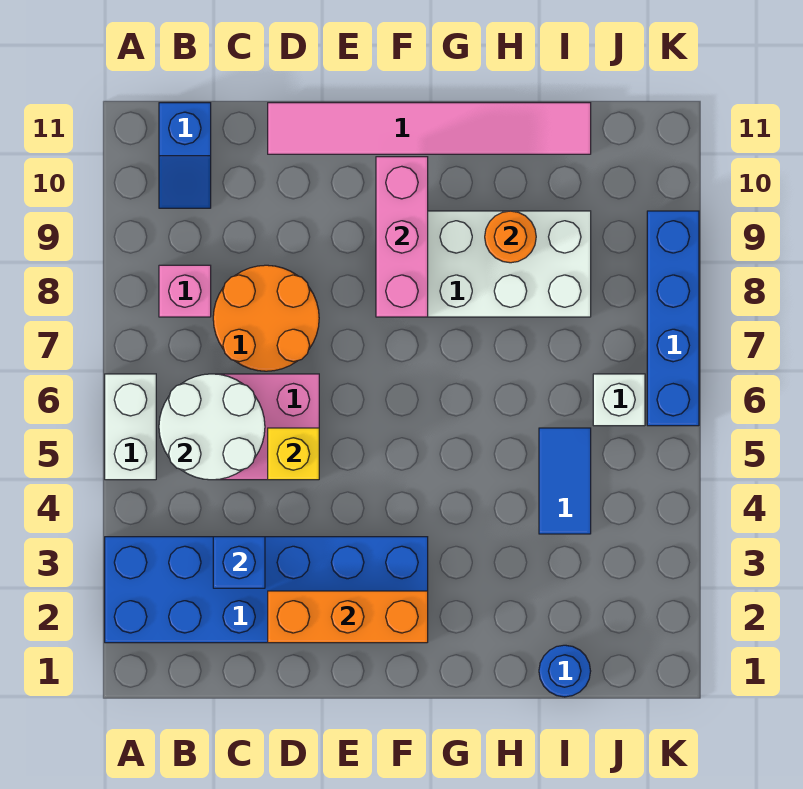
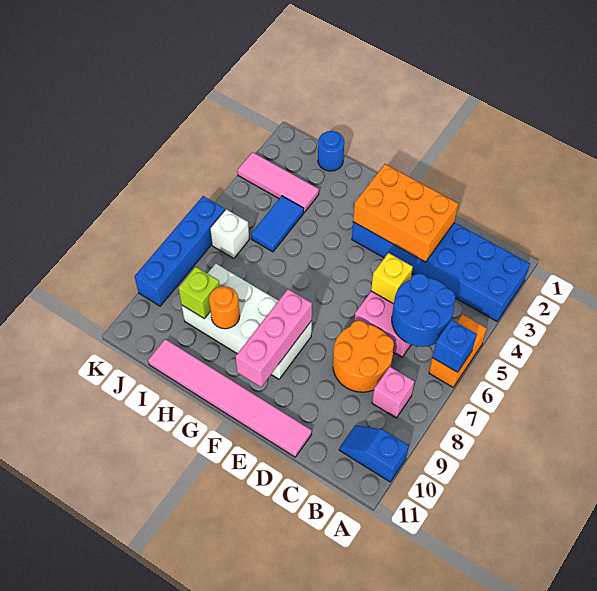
white 1x2 brick [105,374,156,480] -> orange 1x2 brick [429,314,487,387]
white 2x2 round brick [159,374,265,480] -> blue 2x2 round brick [392,274,455,347]
blue 1x2 slope [159,103,211,208] -> blue 1x2 slope turned to [339,425,409,482]
blue 1x1 brick [213,537,265,588] -> blue 1x1 brick moved to [432,320,477,372]
orange 1x3 brick [268,591,428,643] -> orange 2x3 brick [353,164,458,262]
none -> pink 1x3 tile [238,152,319,213]
none -> lime 1x1 brick [179,267,220,319]

